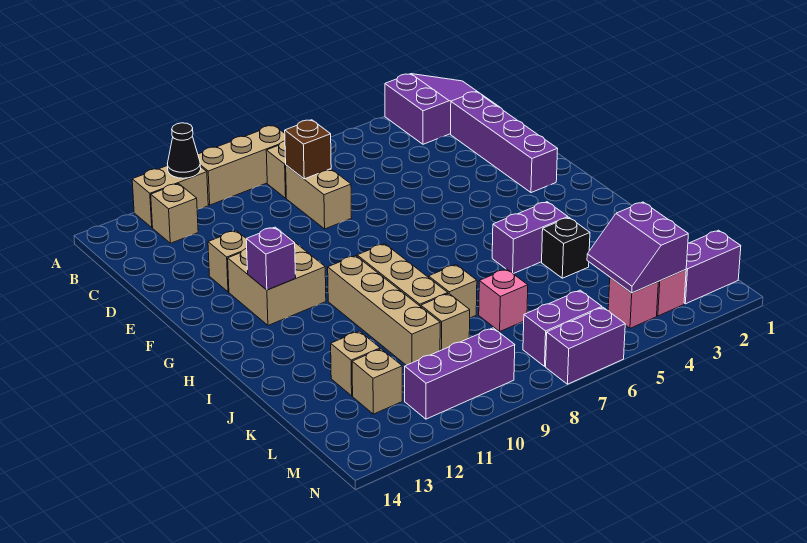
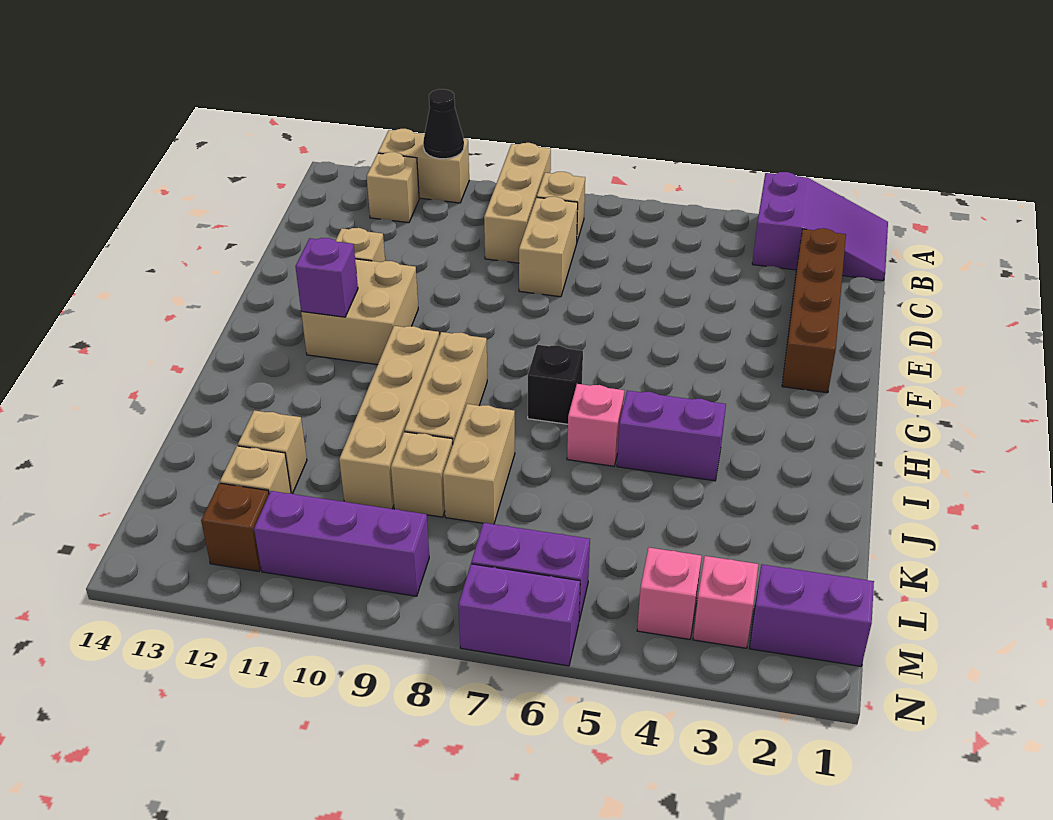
tan 1x3 brick [198,125,285,205] -> tan 1x3 brick turned to [484,143,551,263]
purple 1x4 brick [451,92,558,193] -> brown 1x4 brick [782,228,846,393]
brown 1x1 brick [285,120,331,179] -> brown 1x1 brick moved to [201,483,269,571]
black 1x1 brick [542,218,590,278] -> black 1x1 brick moved to [528,345,583,424]
tan 1x1 brick [429,265,477,318] -> tan 1x2 brick [443,404,515,524]
pink 1x1 brick [479,269,528,331] -> pink 1x1 brick moved to [567,384,624,466]
purple 2x2 slope [587,202,688,293] -> none

